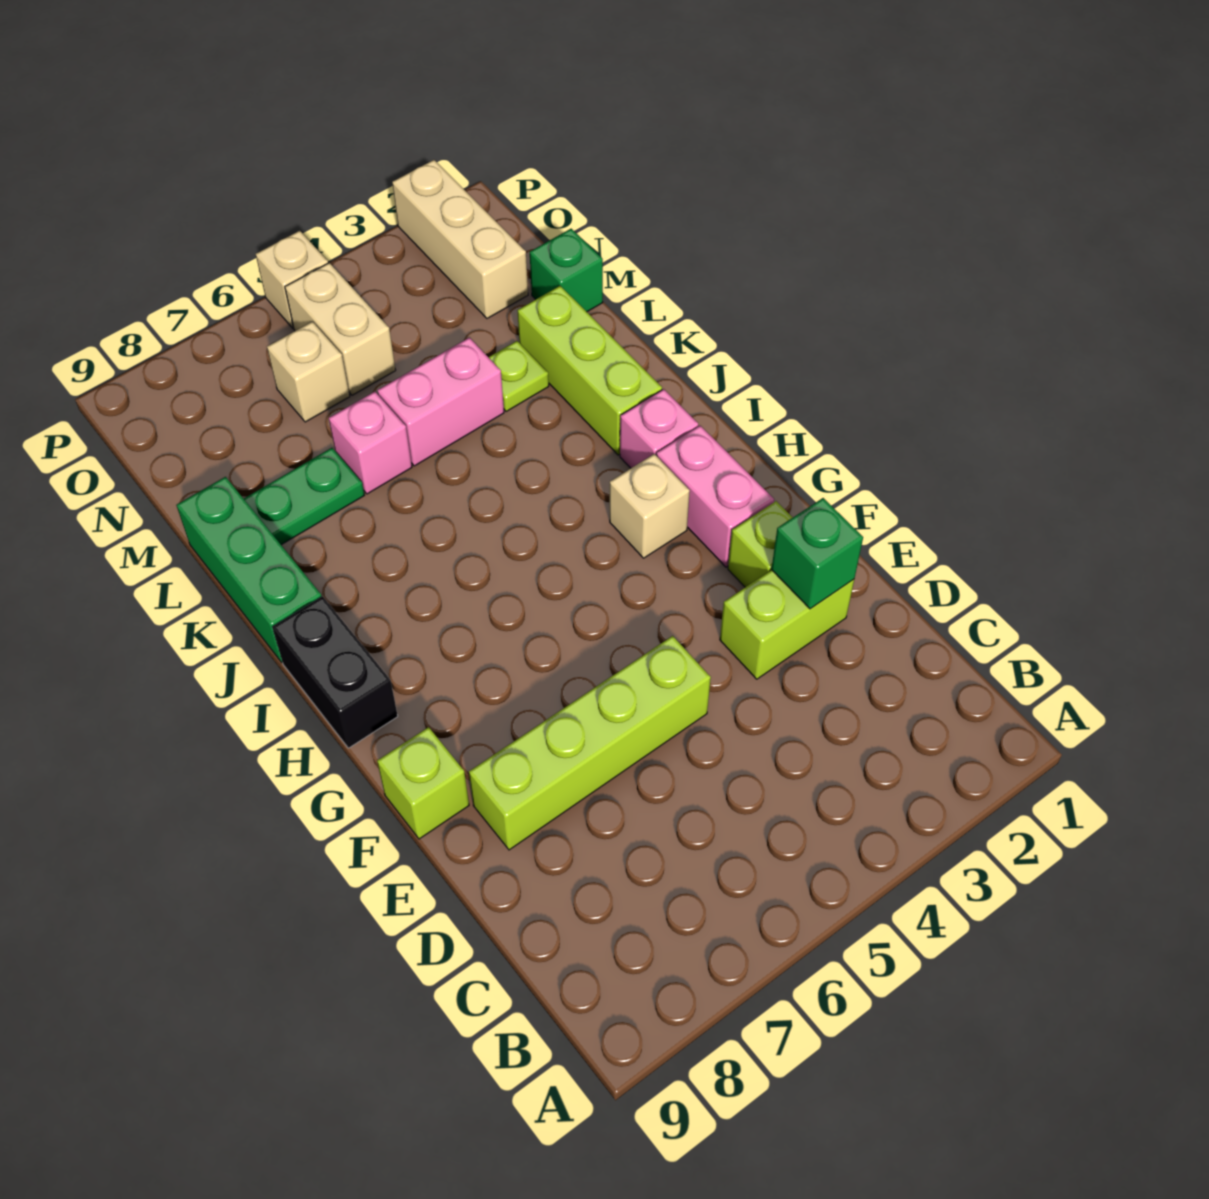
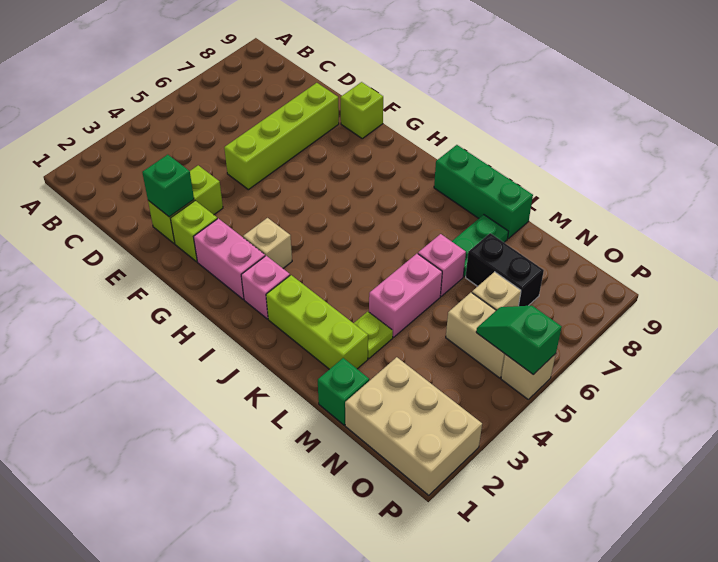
black 1x2 brick [272,596,398,748] -> black 1x2 brick moved to [466,233,544,306]
tan 1x3 brick [392,160,528,318] -> tan 2x3 brick [345,357,482,495]
none -> green 1x2 slope [476,306,562,375]

